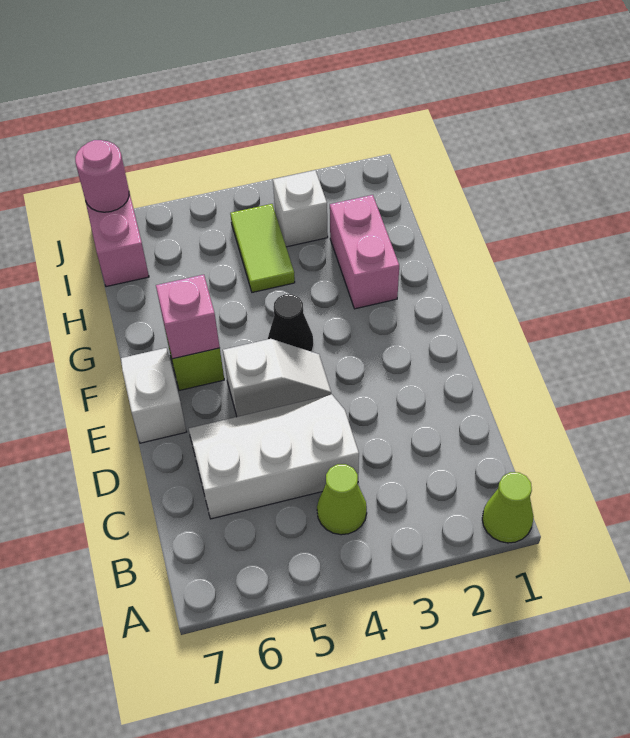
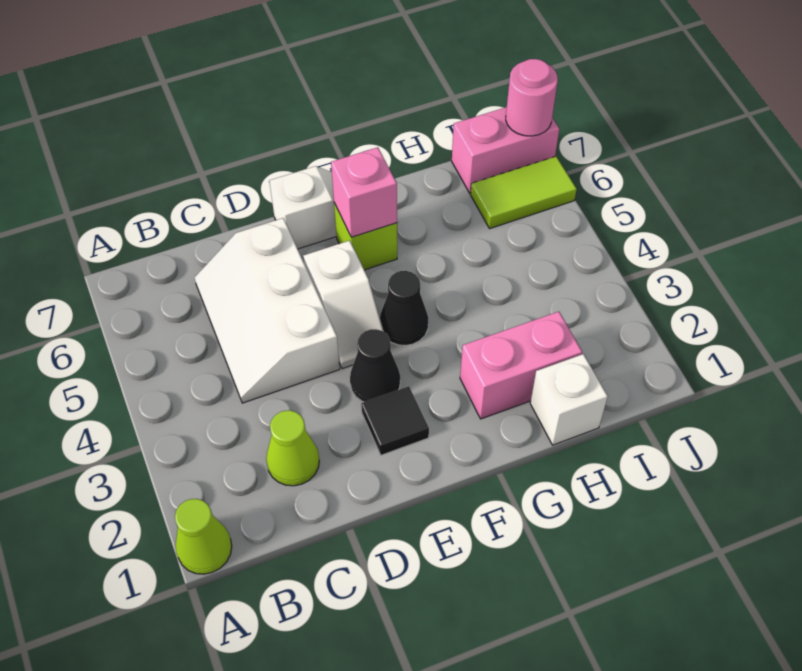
lime 1x1 cone [317,464,367,535] -> lime 1x1 cone moved to [266,410,319,486]
white 2x3 slope [189,394,359,519] -> white 2x3 slope turned to [194,218,340,403]
none -> black 1x1 tile [361,386,429,455]
none -> black 1x1 cone [350,329,400,402]
lime 1x2 tile [230,204,295,292] -> lime 1x2 tile moved to [471,156,577,229]
white 1x1 brick [273,170,328,247] -> white 1x1 brick moved to [530,354,608,445]

